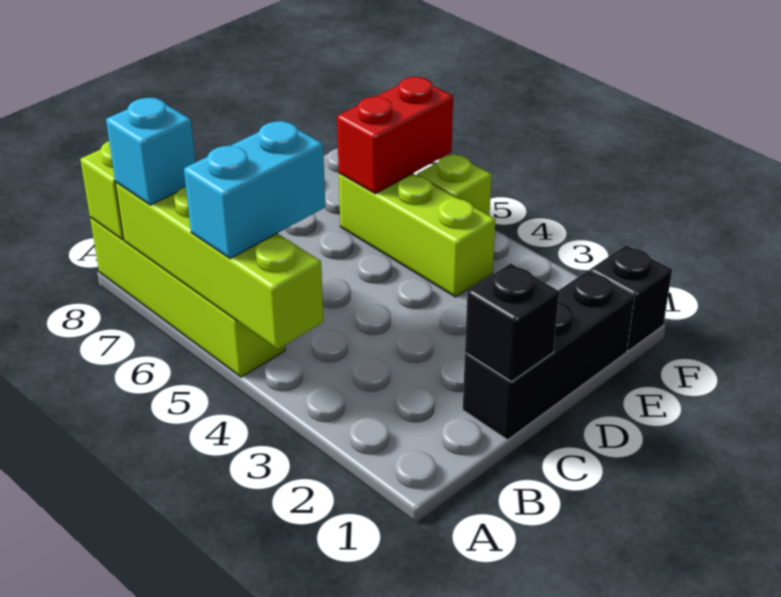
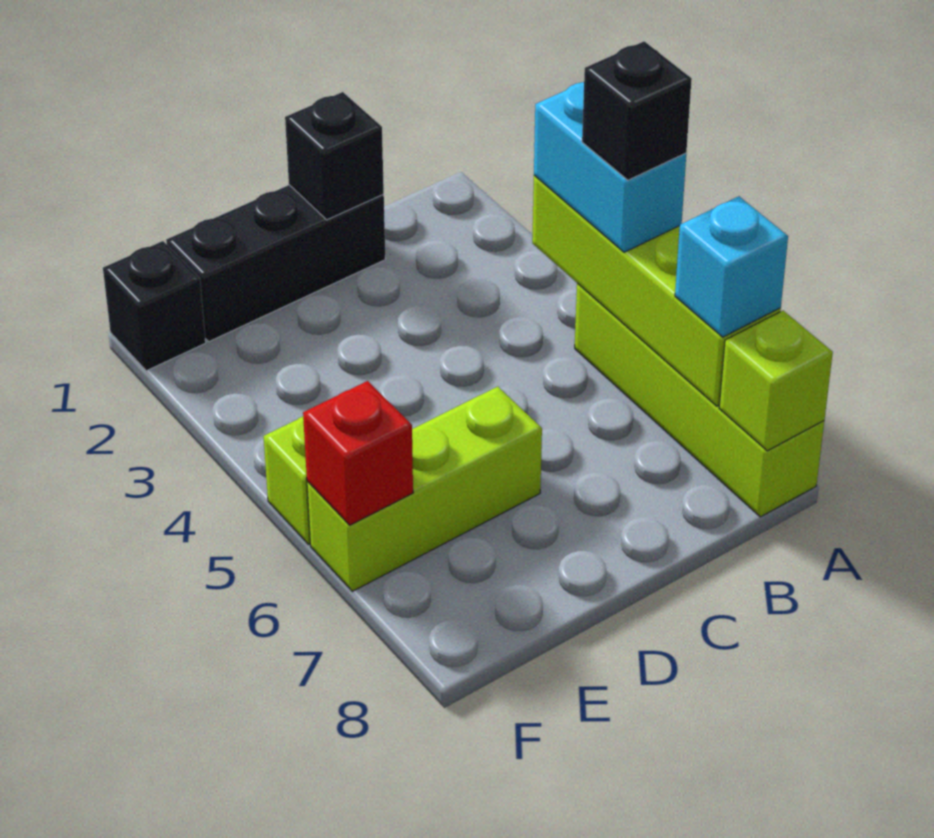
cyan 1x2 brick [184,121,325,259] -> cyan 1x2 brick turned to [534,82,686,252]
none -> black 1x1 brick [582,41,692,180]
lime 1x3 brick [339,173,496,297] -> lime 1x3 brick turned to [307,387,542,591]
red 1x2 brick [337,77,453,194] -> red 1x1 brick [303,381,413,525]

